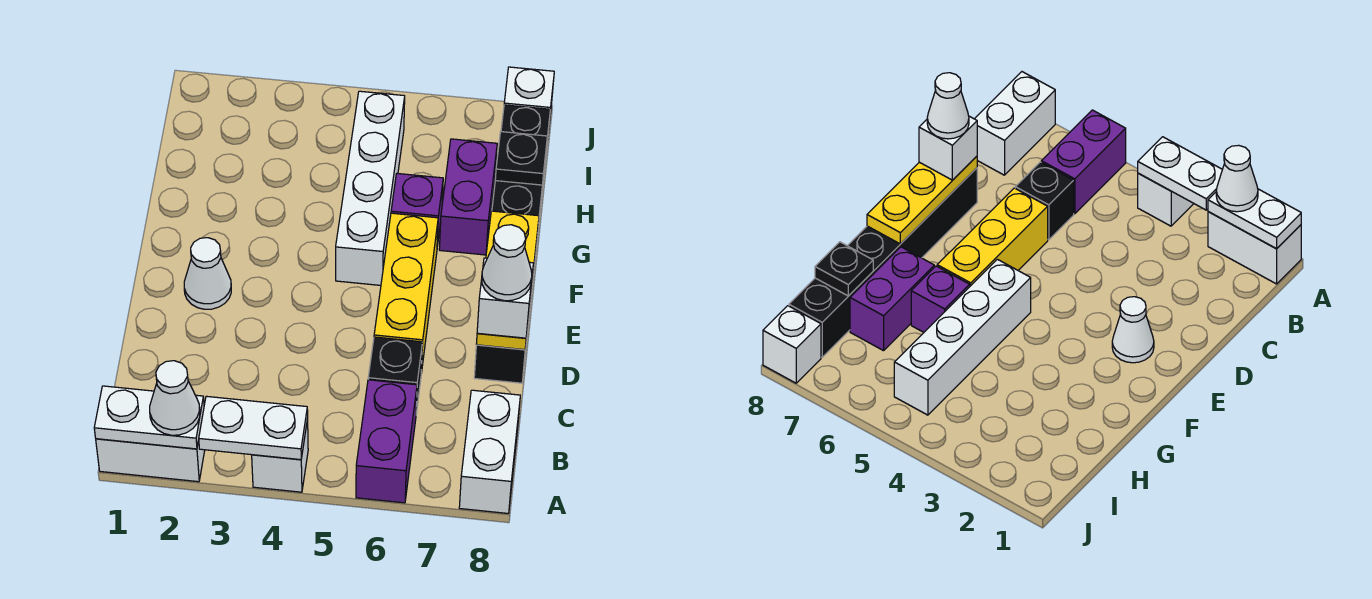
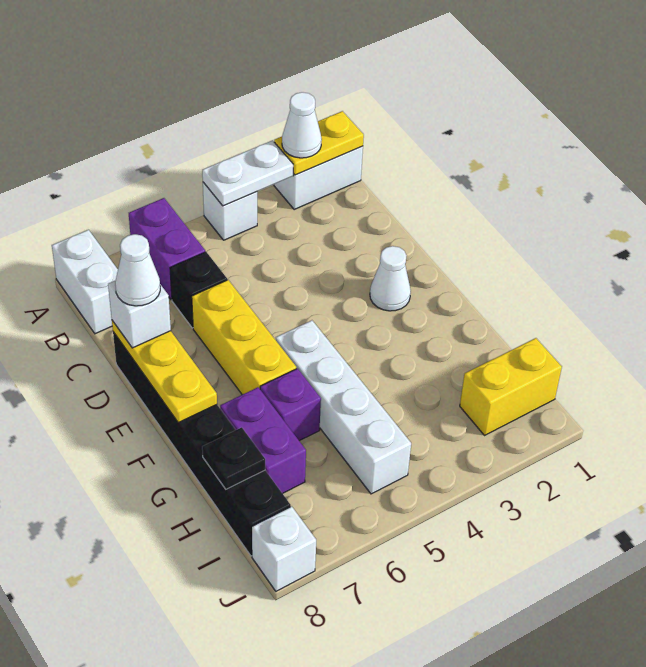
white 1x2 plate [94,386,204,449] -> yellow 1x2 plate [274,111,364,175]
none -> yellow 1x2 brick [460,338,562,435]

